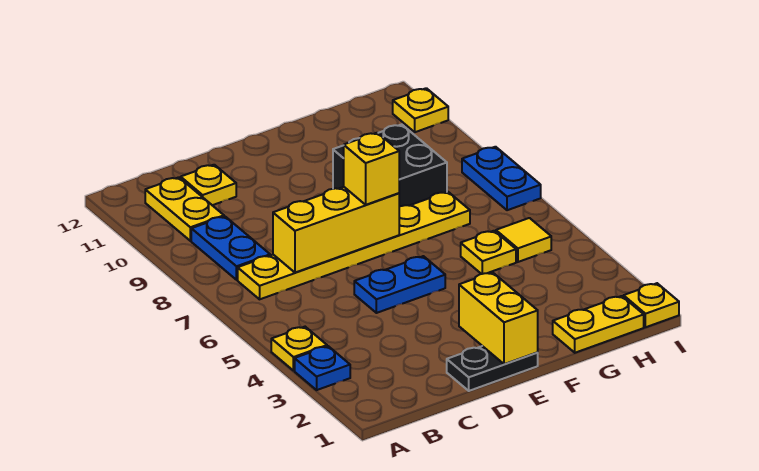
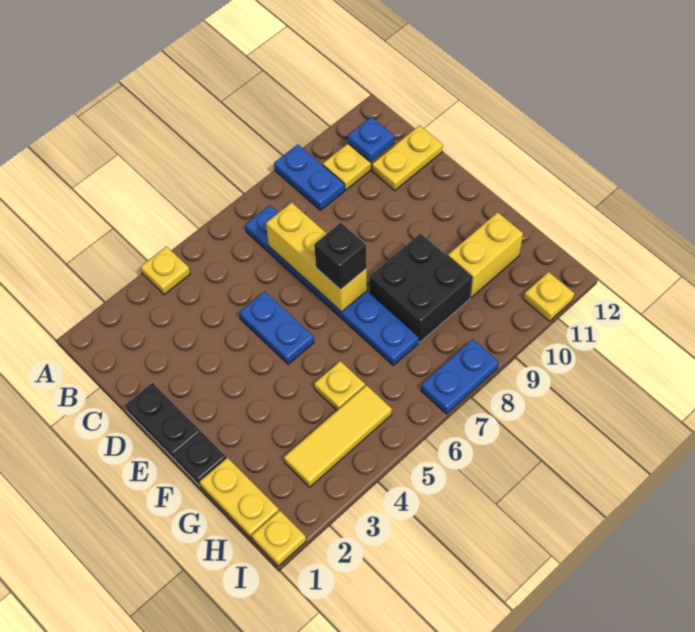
blue 1x1 plate [295,346,350,390] -> blue 1x1 plate moved to [348,117,394,162]
yellow 1x6 plate [238,192,470,299] -> blue 1x6 plate [245,205,419,365]
blue 1x2 plate [191,216,270,280] -> blue 1x2 plate turned to [274,144,344,210]
yellow 1x1 plate [181,165,236,205] -> yellow 1x2 plate [372,126,443,190]
yellow 1x2 brick [459,272,538,364] -> yellow 1x2 brick moved to [448,212,523,298]
yellow 1x1 brick [344,133,399,205] -> black 1x1 brick [314,223,367,290]
none -> black 1x1 plate [174,432,227,486]
yellow 1x1 tile [496,218,551,262] -> yellow 1x3 tile [284,385,392,487]

